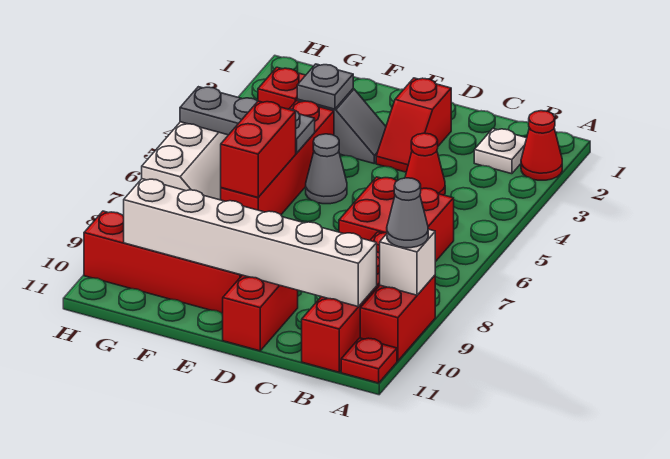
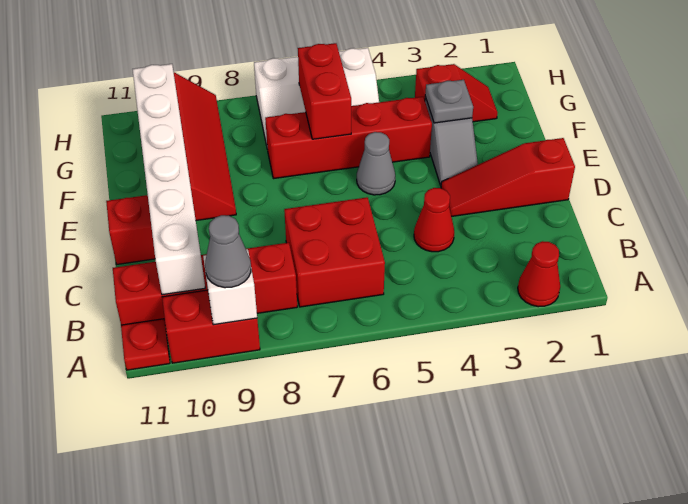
white 1x1 plate [474,129,527,174] -> none
red 1x2 slope [376,78,451,172] -> red 1x3 slope [441,138,575,217]
grey 1x3 plate [180,87,315,153] -> none
red 1x2 brick [221,101,296,197] -> red 1x2 brick turned to [298,43,351,139]

